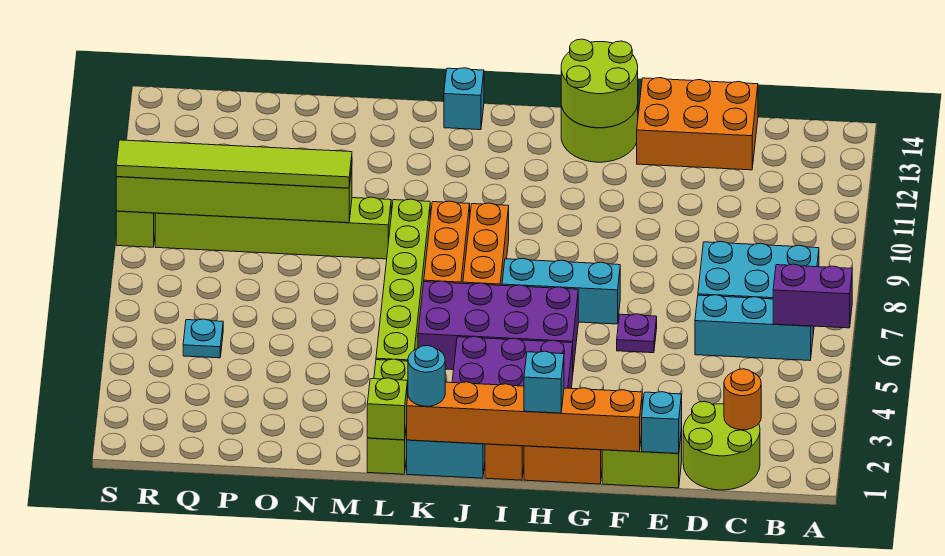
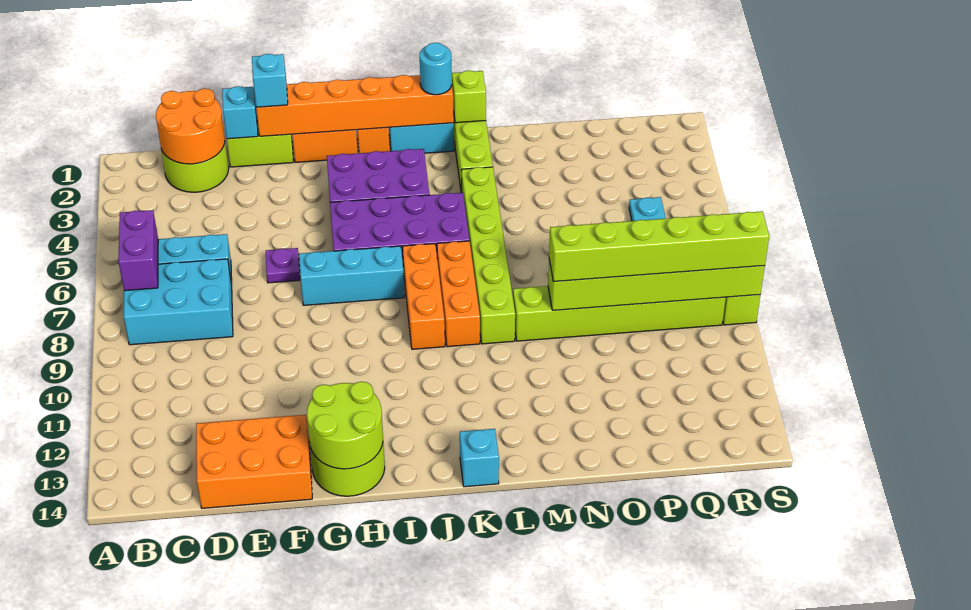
purple 1x2 brick [773,264,852,328] -> purple 1x2 brick turned to [118,210,158,291]
orange 1x1 round brick [724,369,761,430] -> orange 2x2 round brick [156,89,225,164]
cyan 1x1 brick [524,351,564,413] -> cyan 1x1 brick moved to [252,54,288,107]
lime 1x6 tile [116,140,352,188] -> lime 1x6 brick [549,211,769,282]

